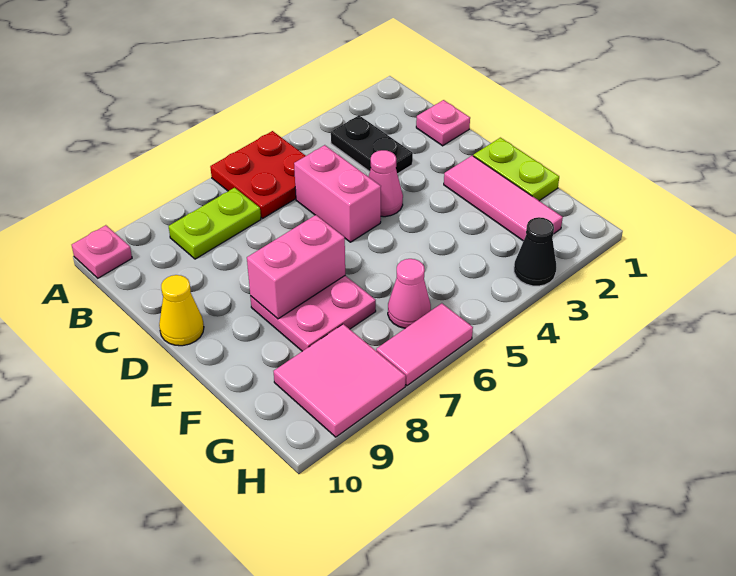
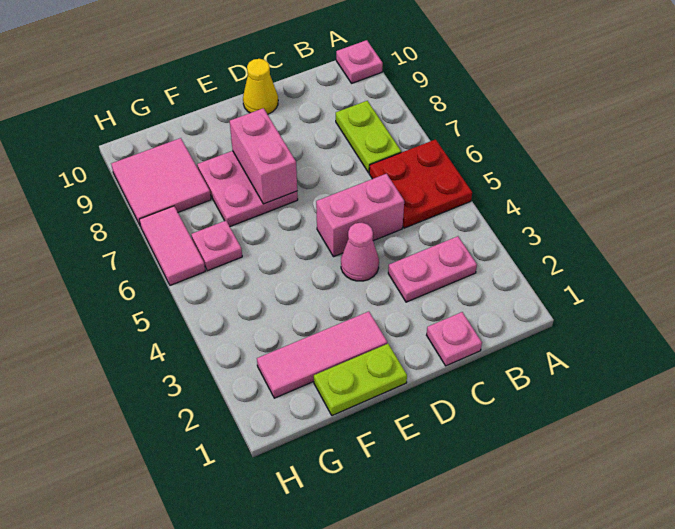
black 1x2 plate [331,115,413,174] -> pink 1x2 plate [388,236,477,302]
pink 1x1 cone [388,259,431,328] -> pink 1x1 plate [191,221,242,271]
black 1x1 cone [514,217,556,286] -> none

